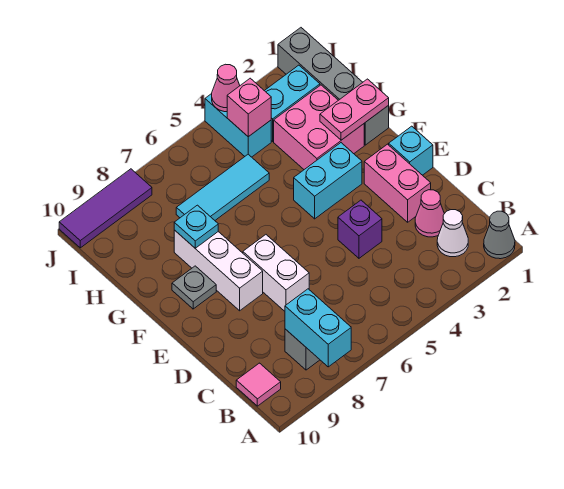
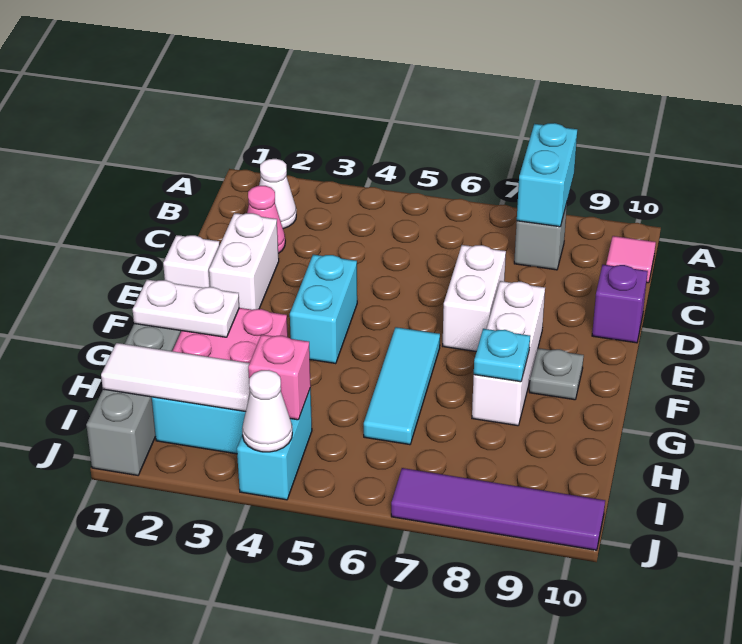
grey 1x1 cone [484,211,515,259] -> none
pink 1x2 brick [364,144,431,222] -> white 1x2 brick [209,213,279,310]
purple 1x1 brick [338,200,382,258] -> purple 1x1 brick moved to [592,265,648,343]
cyan 1x1 brick [389,126,433,175] -> white 1x1 brick [163,235,220,288]
cyan 1x2 brick [294,143,362,219] -> cyan 1x2 brick turned to [290,255,357,364]
pink 1x2 plate [320,79,389,140] -> white 1x2 plate [133,280,239,337]
cyan 1x3 tile [176,154,269,220] -> cyan 1x3 tile turned to [364,327,440,445]
none -> white 1x3 tile [101,343,250,412]
pink 1x1 cone [212,64,240,112] -> white 1x1 cone [242,370,292,452]
purple 1x3 tile [59,169,152,248] -> purple 1x4 tile [391,468,605,550]

